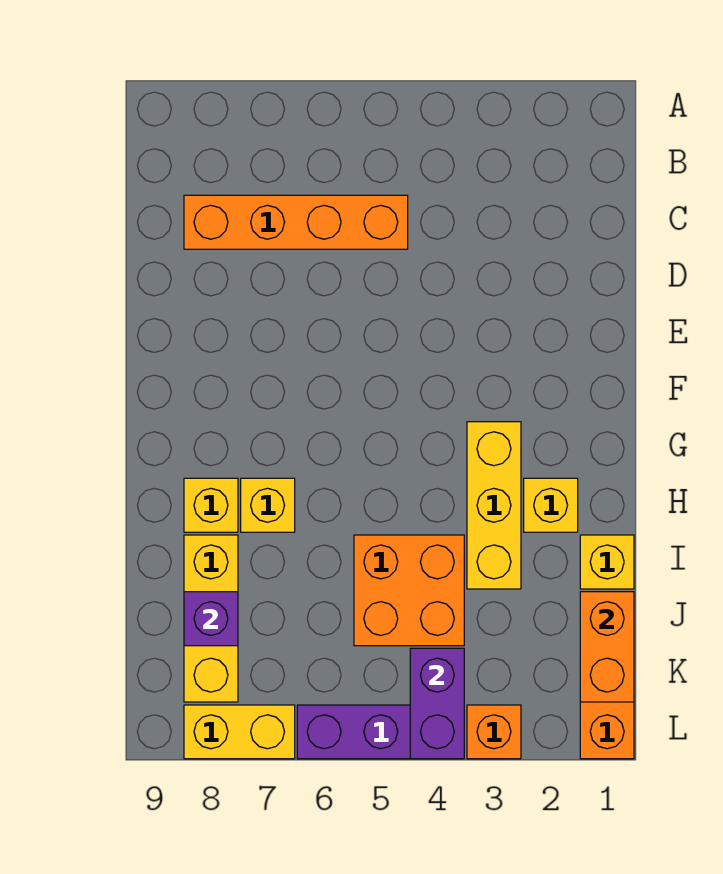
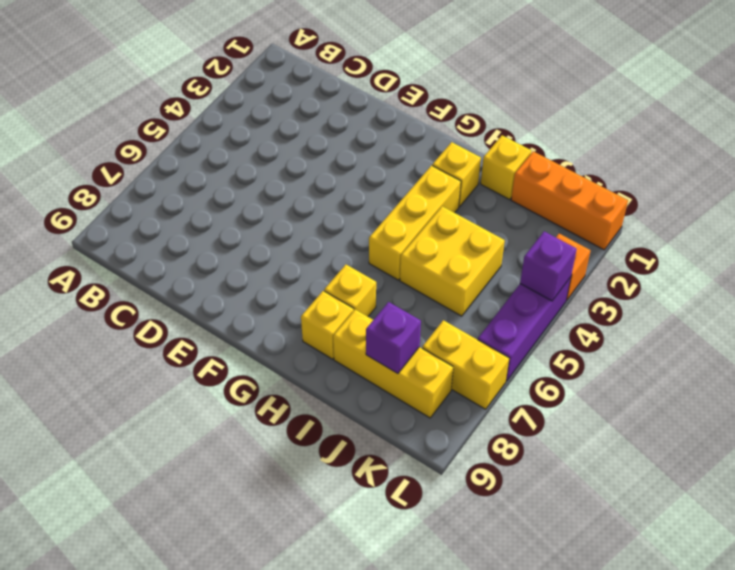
orange 1x4 brick [184,195,408,249] -> none
yellow 1x3 brick [467,422,521,589] -> yellow 1x3 brick turned to [369,165,461,280]
orange 2x2 brick [354,535,464,646] -> yellow 2x2 brick [400,206,505,316]
orange 1x2 brick [580,592,634,702] -> none
purple 1x2 brick [410,648,464,759] -> purple 1x1 brick [520,231,577,301]
yellow 1x2 brick [184,705,295,759] -> yellow 1x2 brick turned to [422,320,509,409]

